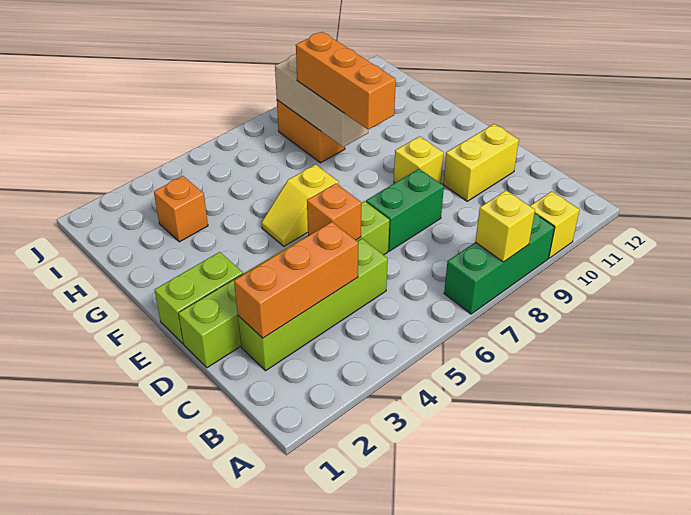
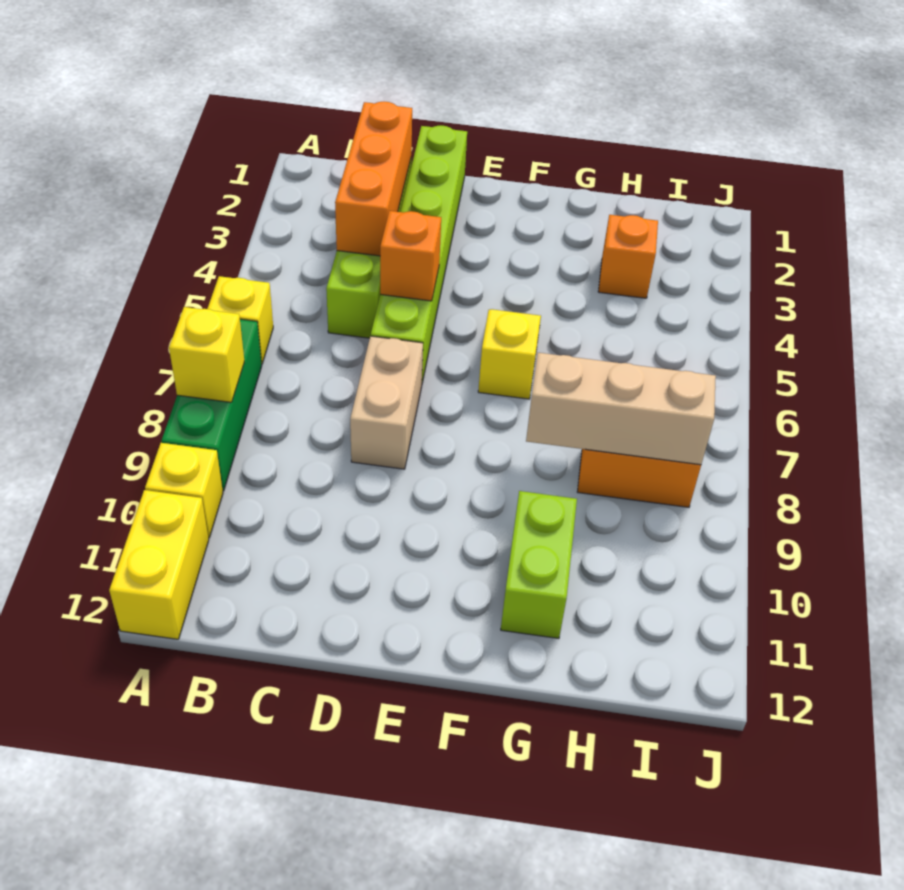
green 1x2 brick [366,169,444,251] -> tan 1x2 brick [350,336,423,469]
yellow 1x2 brick [443,124,519,201] -> yellow 1x2 brick moved to [109,490,209,639]
lime 1x2 brick [155,252,243,344] -> lime 1x2 brick moved to [501,491,577,638]
yellow 1x1 brick [394,136,444,183] -> yellow 1x1 brick moved to [207,276,273,364]
orange 1x3 brick [296,32,396,130] -> none

